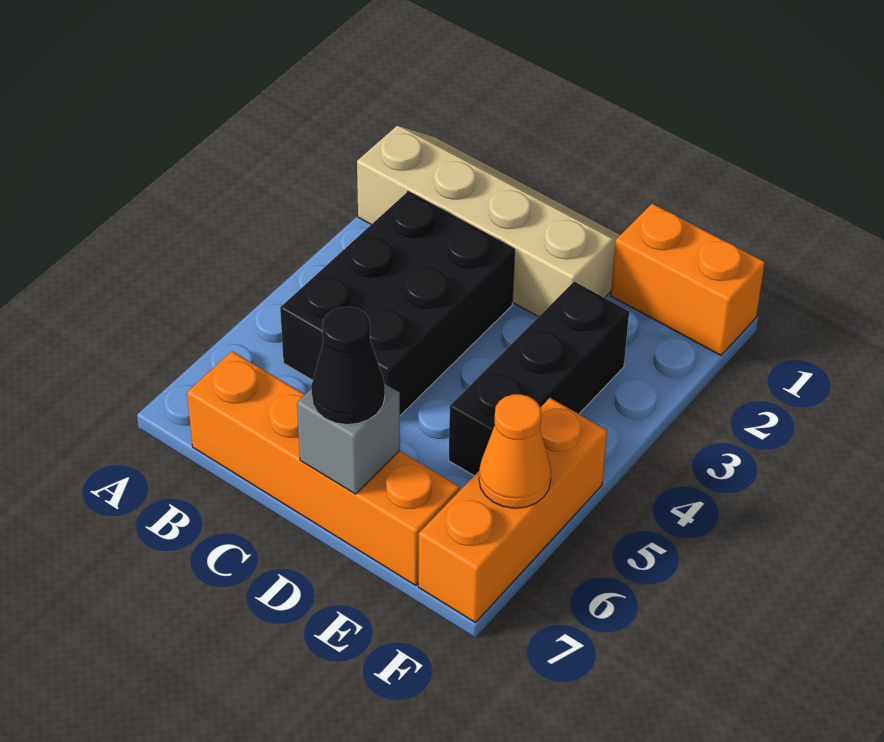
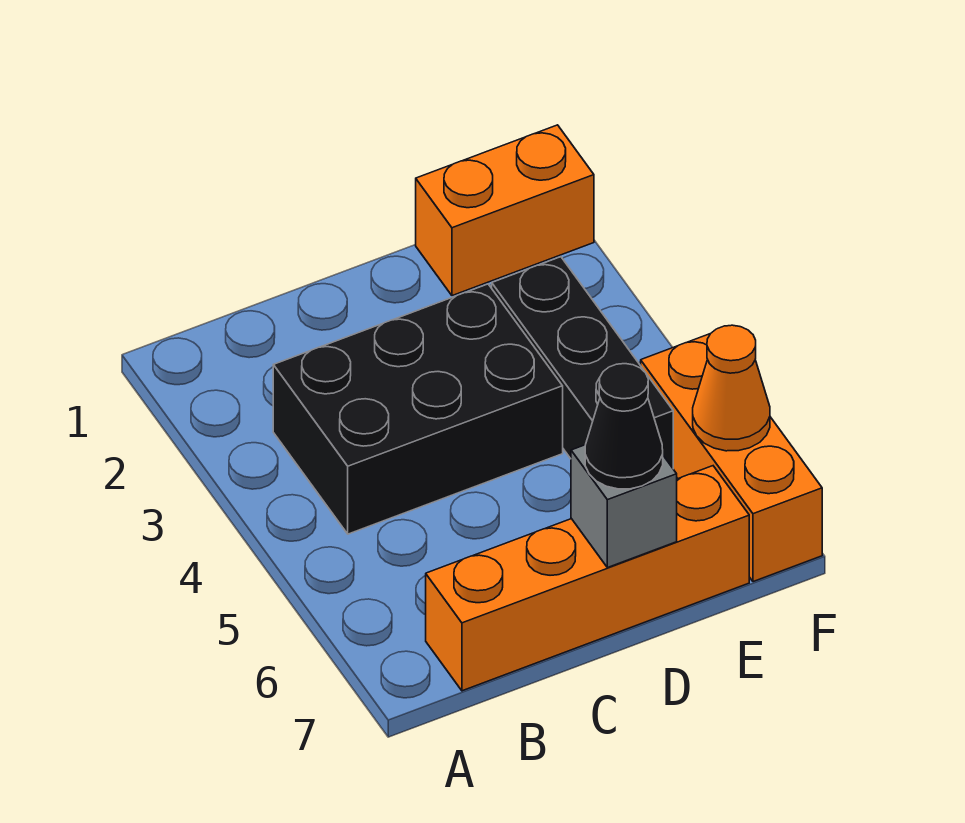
tan 2x4 slope [357,126,620,317] -> none
black 2x3 brick [280,192,515,415] -> black 2x3 brick turned to [273,284,563,534]

